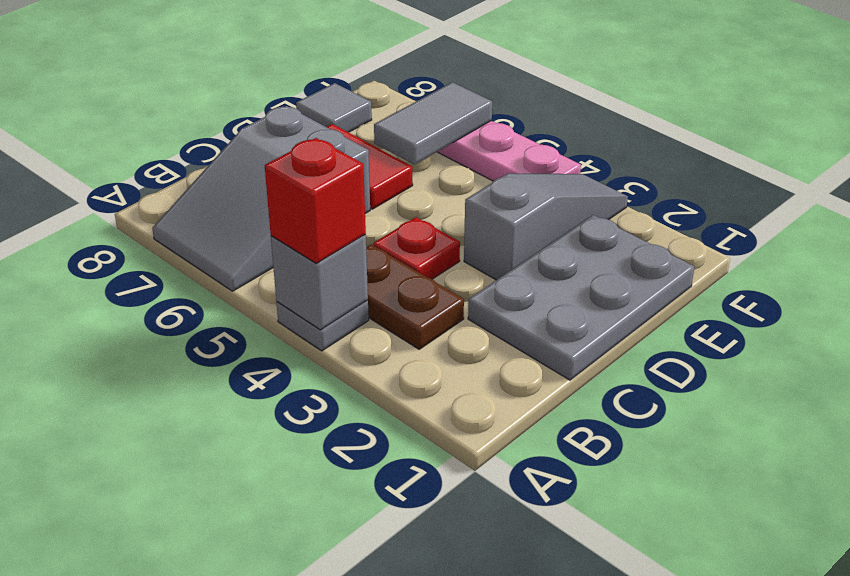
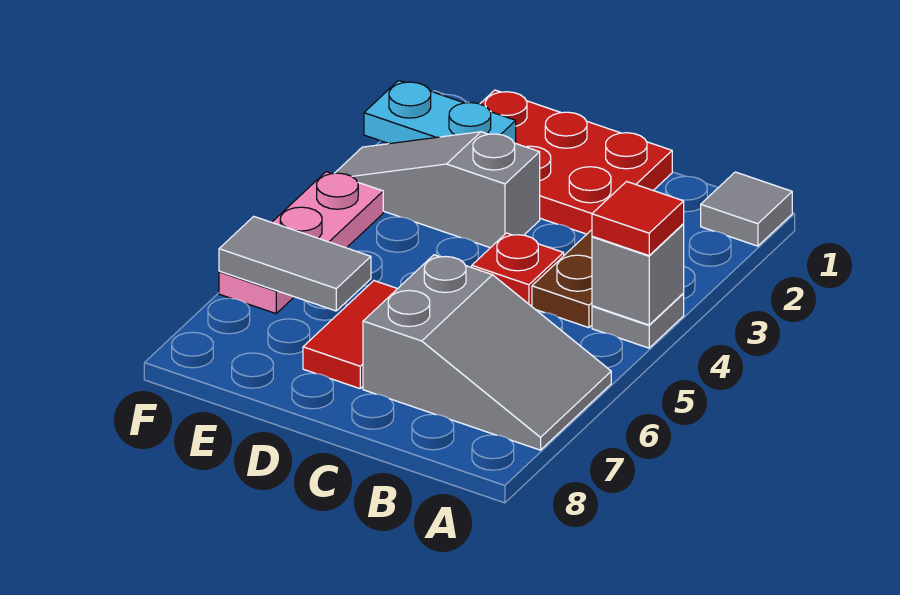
red 1x1 brick [265,138,366,263] -> red 1x1 tile [592,182,684,256]
grey 2x3 plate [468,215,694,380] -> red 2x3 plate [480,90,672,234]
none -> cyan 1x2 plate [364,80,516,144]
grey 1x1 tile [296,83,372,132] -> grey 1x1 tile moved to [701,172,792,246]

